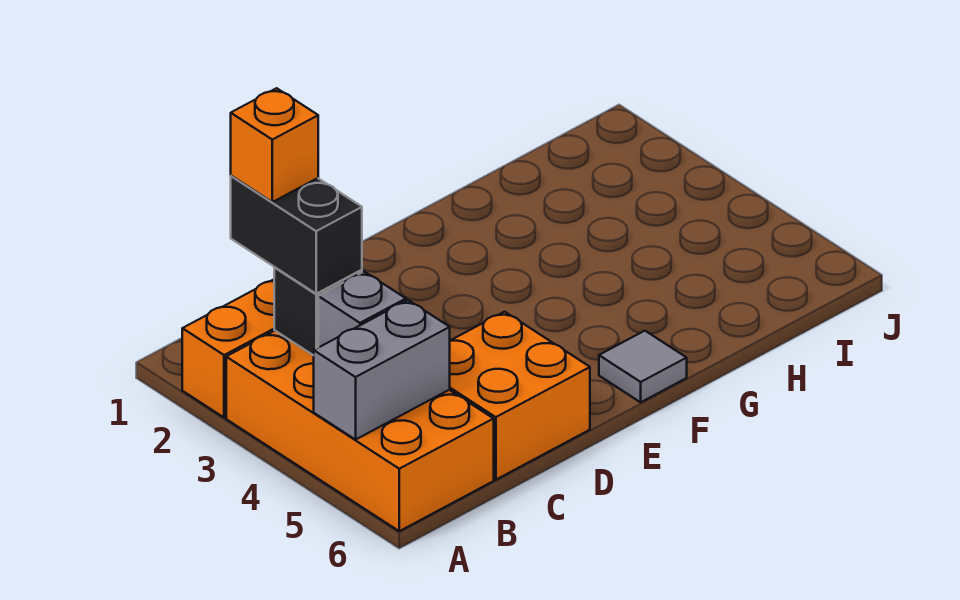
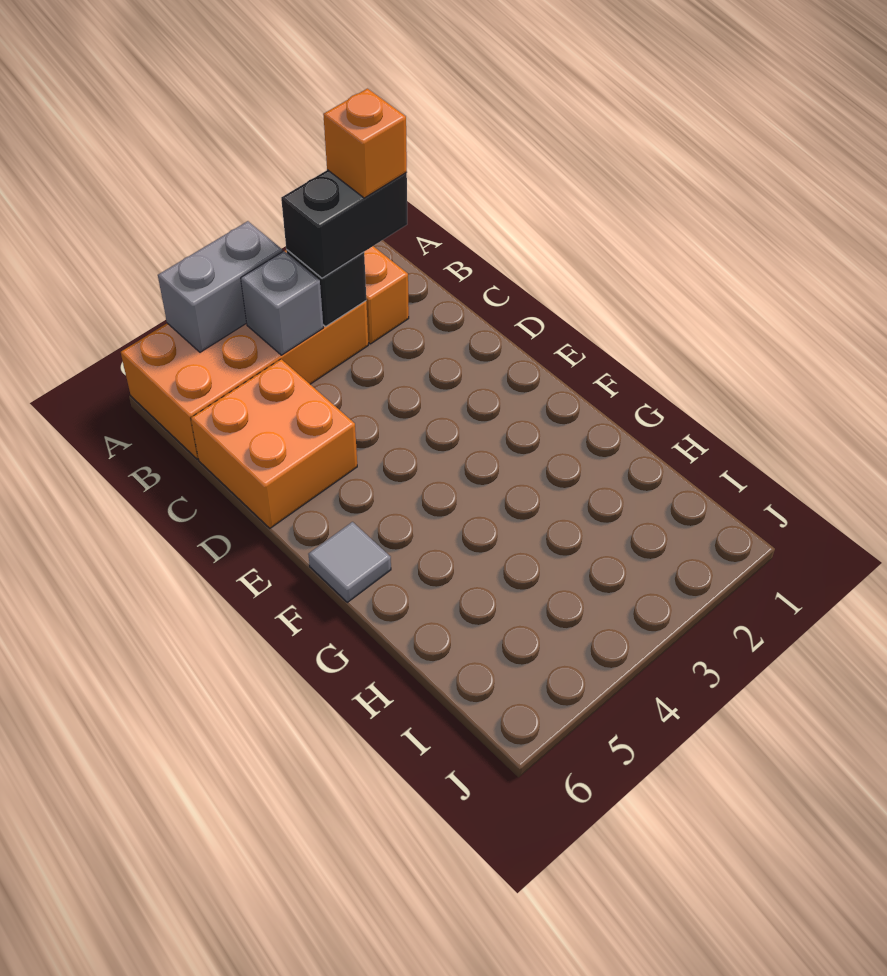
grey 1x2 brick [314,300,450,440] -> grey 1x2 brick turned to [158,221,283,352]

